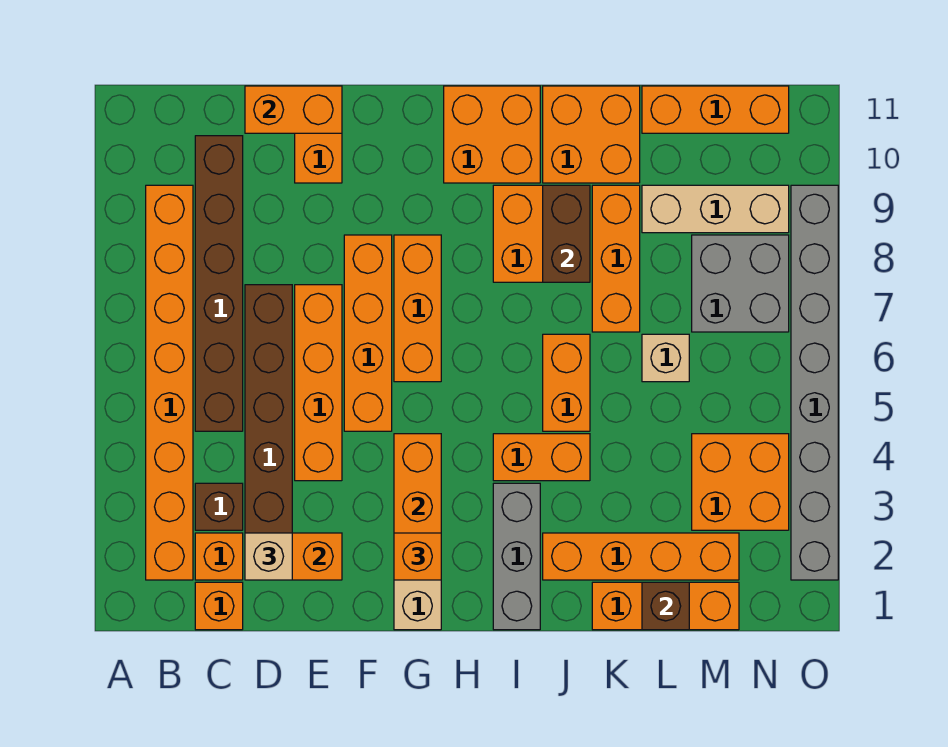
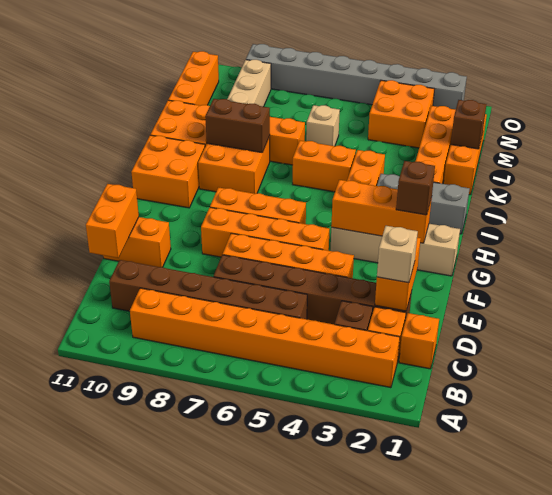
orange 1x1 brick [394,533,441,580] -> brown 1x1 brick [396,161,435,215]
grey 2x2 brick [692,235,789,332] -> none

